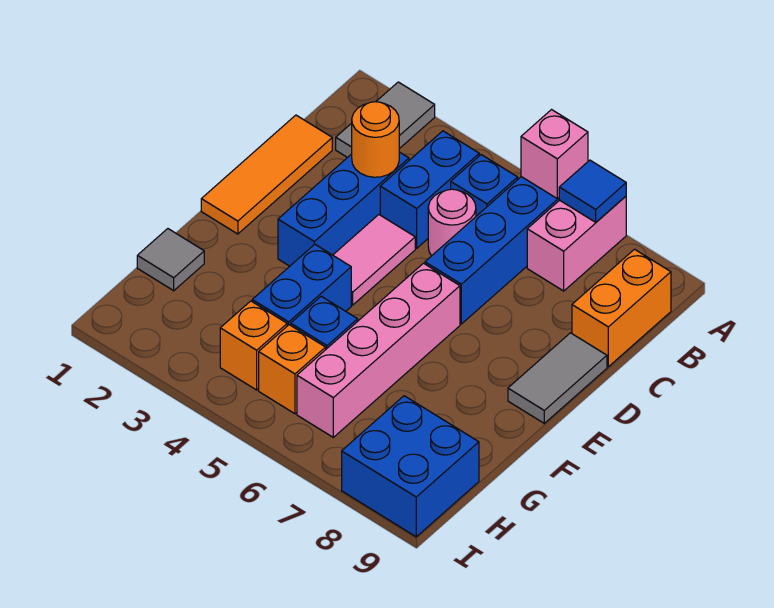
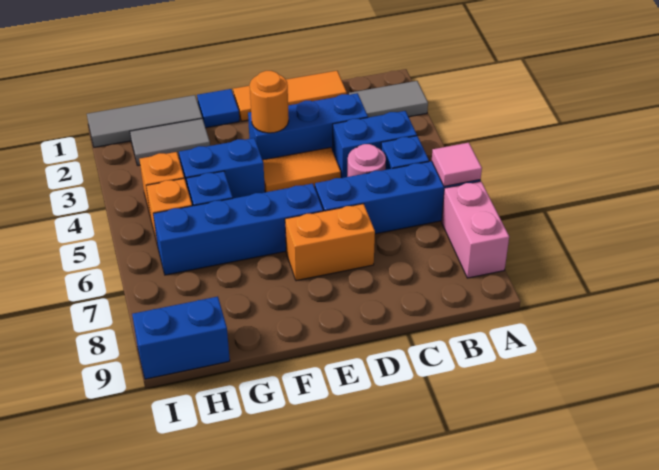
pink 1x1 brick [521,110,588,199] -> pink 1x1 tile [432,143,482,186]
pink 1x2 brick [527,196,626,291] -> pink 1x2 brick turned to [442,181,509,278]
blue 1x1 tile [559,160,626,222] -> blue 1x1 tile moved to [197,89,240,128]
orange 1x2 brick [572,249,671,367] -> orange 1x2 brick moved to [285,204,375,281]
orange 1x1 round brick [352,102,399,177] -> orange 1x1 round brick moved to [250,71,289,133]
pink 1x2 tile [333,215,415,305] -> orange 1x2 tile [263,147,341,192]
grey 1x2 tile [508,333,607,423] -> grey 1x2 tile moved to [130,118,210,166]
pink 1x4 brick [297,263,460,437] -> blue 1x4 brick [153,184,323,275]
grey 1x1 tile [137,229,204,291] -> grey 1x3 tile [87,95,202,147]
blue 2x2 brick [342,396,479,537] -> blue 1x2 brick [132,297,230,379]

